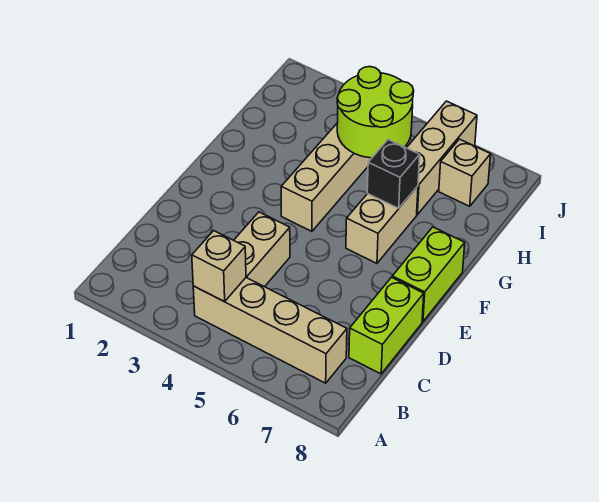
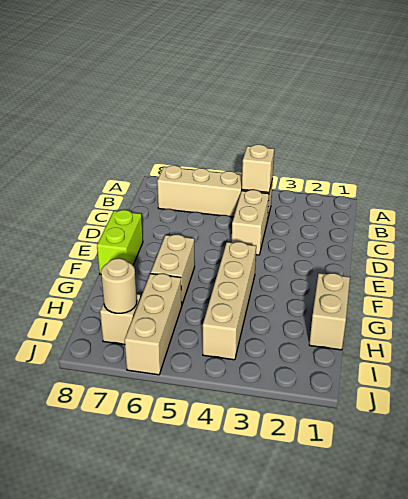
lime 1x2 brick [349,277,424,374] -> none
none -> tan 1x2 brick [309,273,350,350]
black 1x1 brick [367,140,420,208] -> none
lime 2x2 round brick [337,67,414,158] -> none
none -> tan 1x1 round brick [101,258,137,313]

